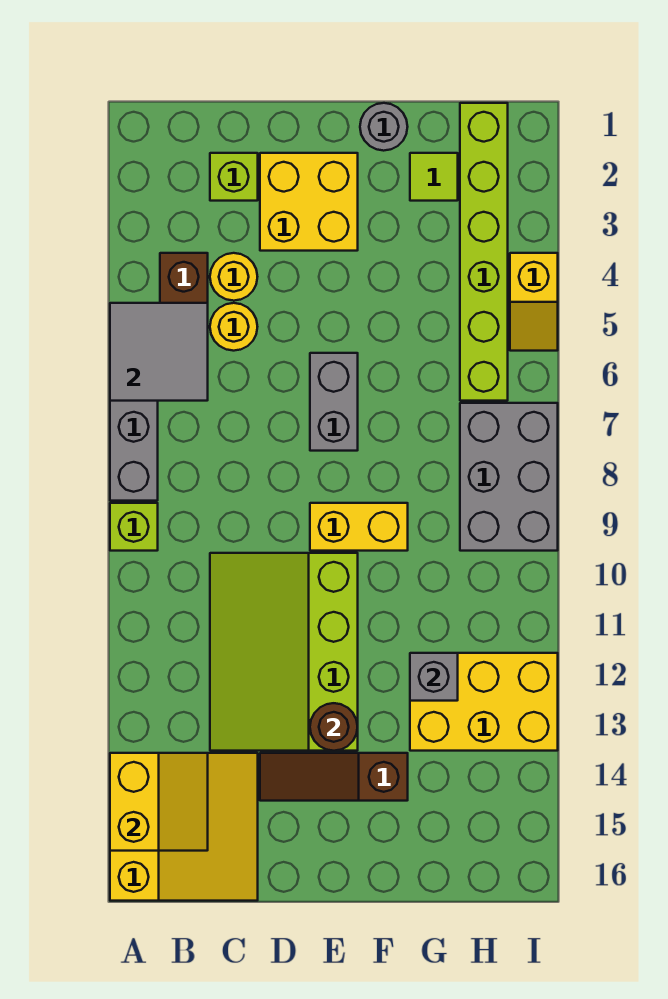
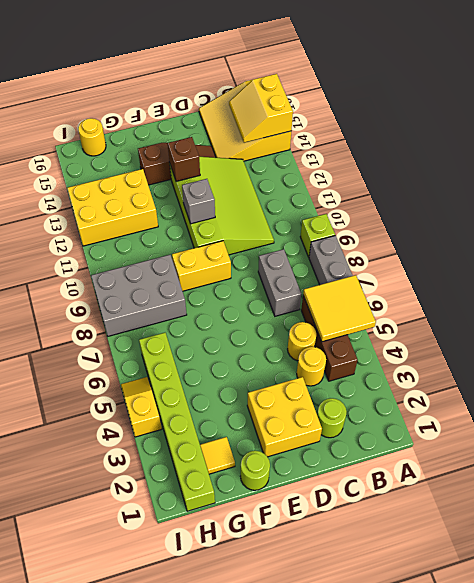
grey 2x2 tile [110,303,208,401] -> yellow 2x2 tile [303,275,376,342]
lime 1x1 brick [210,153,258,201] -> lime 1x1 round brick [317,398,347,438]
grey 1x2 brick [310,353,358,451] -> grey 1x2 brick moved to [258,249,301,316]
brown 1x1 round brick [310,703,358,751] -> brown 1x1 brick [168,137,200,181]
grey 1x1 round brick [360,103,408,151] -> lime 1x1 round brick [241,451,270,490]
lime 1x1 tile [410,153,458,201] -> yellow 1x1 tile [200,437,235,474]
grey 1x1 brick [410,653,458,701] -> grey 1x1 brick moved to [182,179,215,224]
grey 2x3 brick [460,403,558,551] -> grey 2x3 brick turned to [91,255,187,336]
none -> yellow 1x1 round brick [78,118,106,156]

